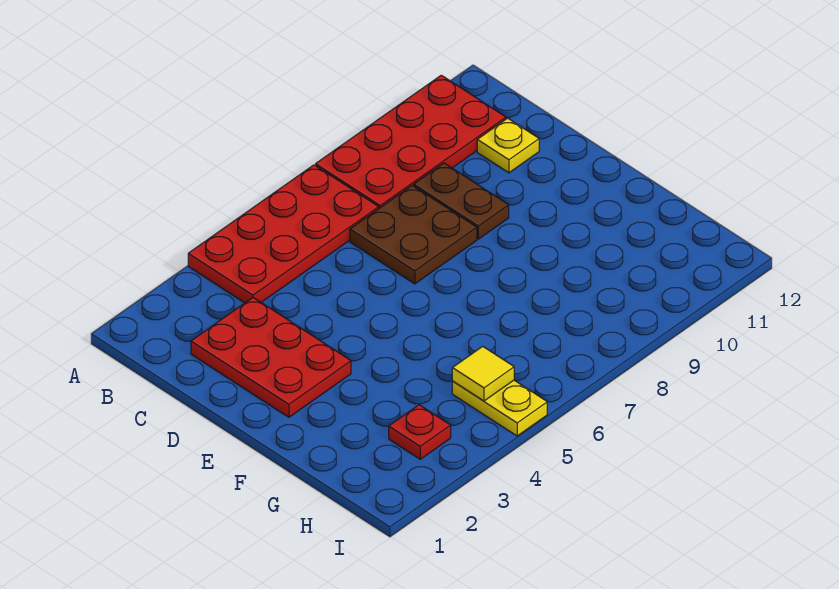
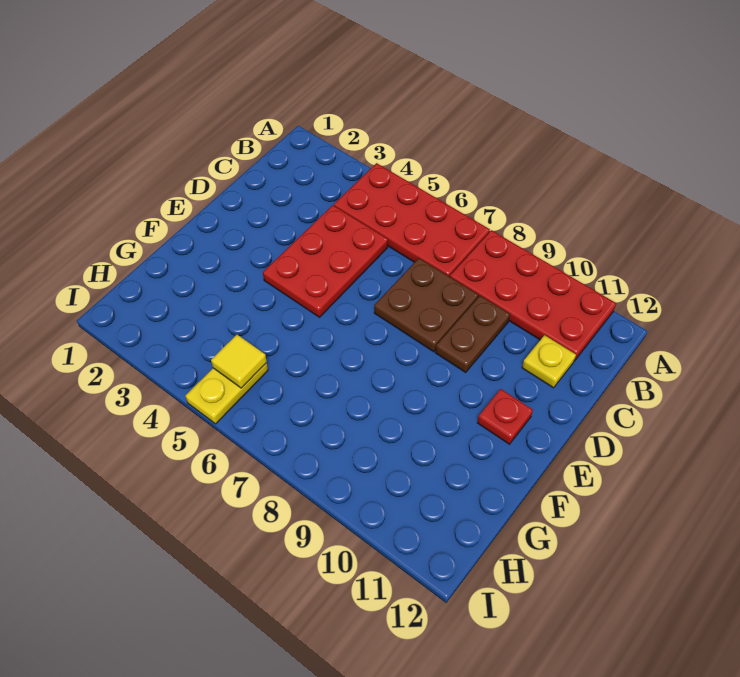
red 2x3 plate [191,298,351,417] -> red 2x3 plate moved to [263,205,388,317]
red 1x1 plate [389,405,451,459] -> red 1x1 plate moved to [477,389,533,444]

